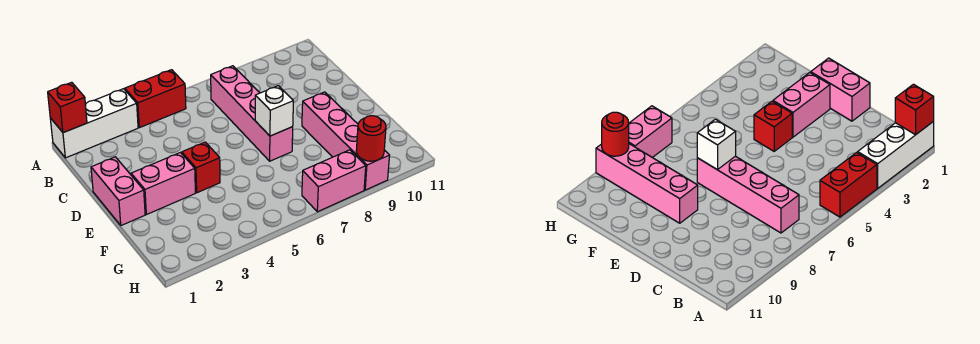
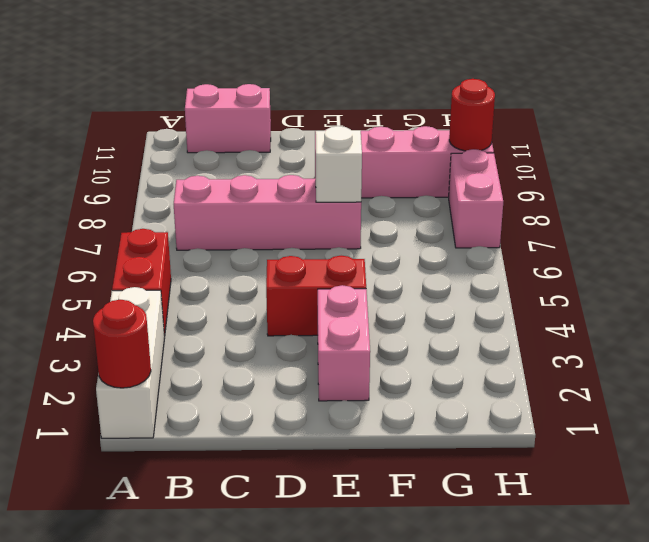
red 1x1 brick [48,82,87,133] -> red 1x1 round brick [93,300,151,388]
pink 1x2 brick [91,157,145,225] -> pink 1x2 brick moved to [185,84,271,153]
red 1x1 brick [182,142,220,193] -> red 1x2 brick [266,256,366,336]

